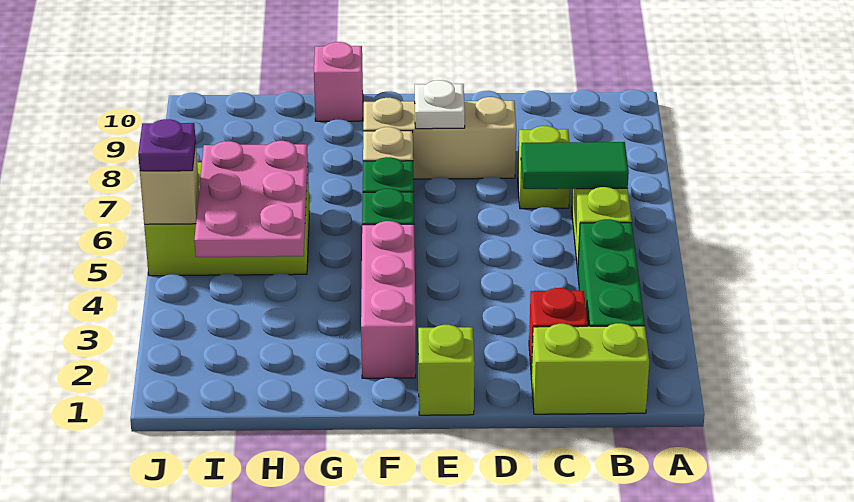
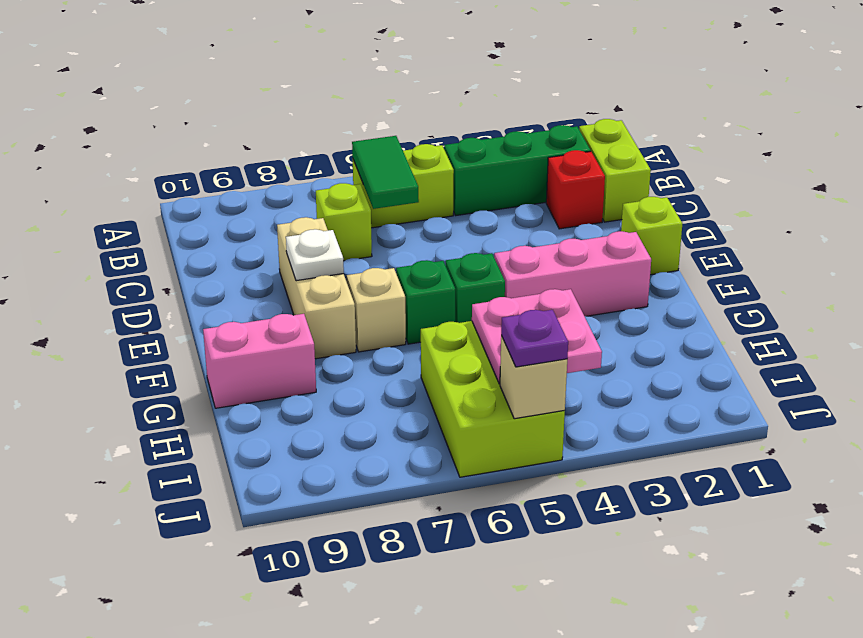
pink 1x1 brick [314,42,363,121] -> pink 1x2 brick [203,314,316,408]
pink 2x3 plate [194,141,308,257] -> pink 2x2 plate [472,289,602,384]

